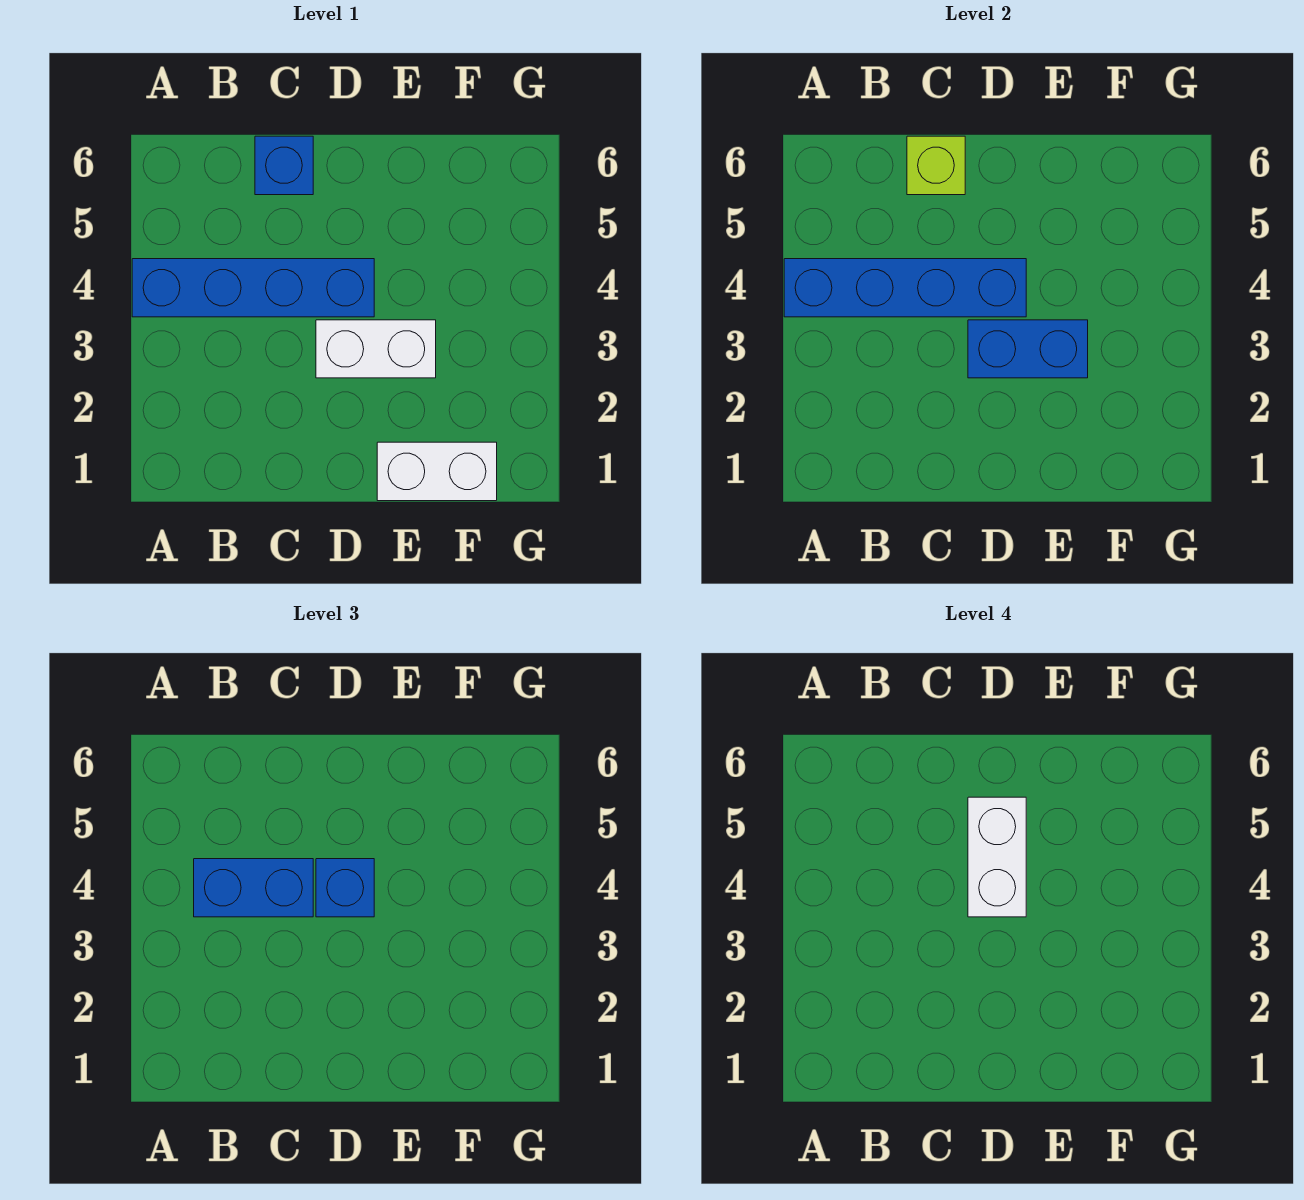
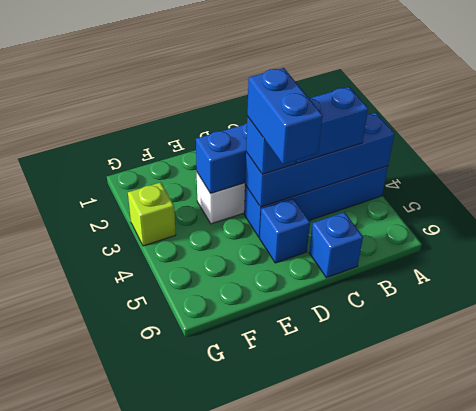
lime 1x1 brick [907,136,965,195] -> lime 1x1 brick moved to [128,182,176,246]
white 1x2 brick [968,797,1026,917] -> blue 1x2 brick [247,68,323,164]
none -> blue 1x1 brick [260,199,310,263]
white 1x2 brick [377,442,497,501] -> none

